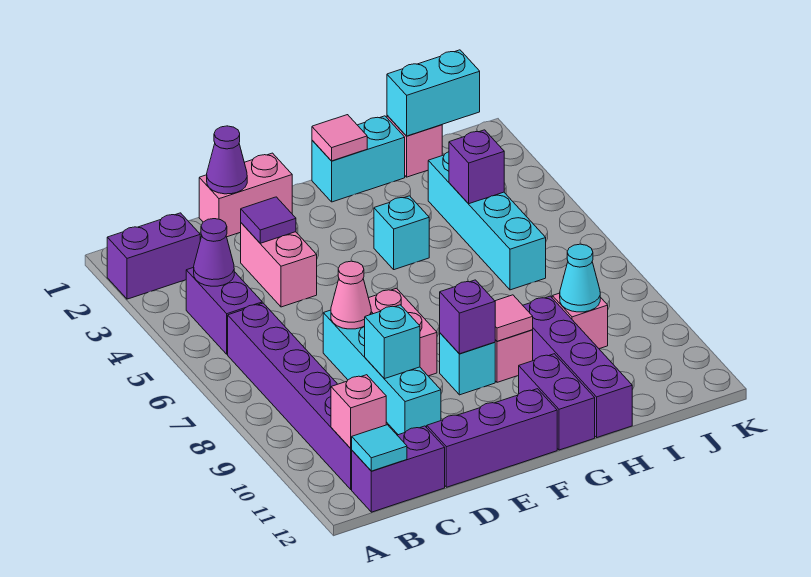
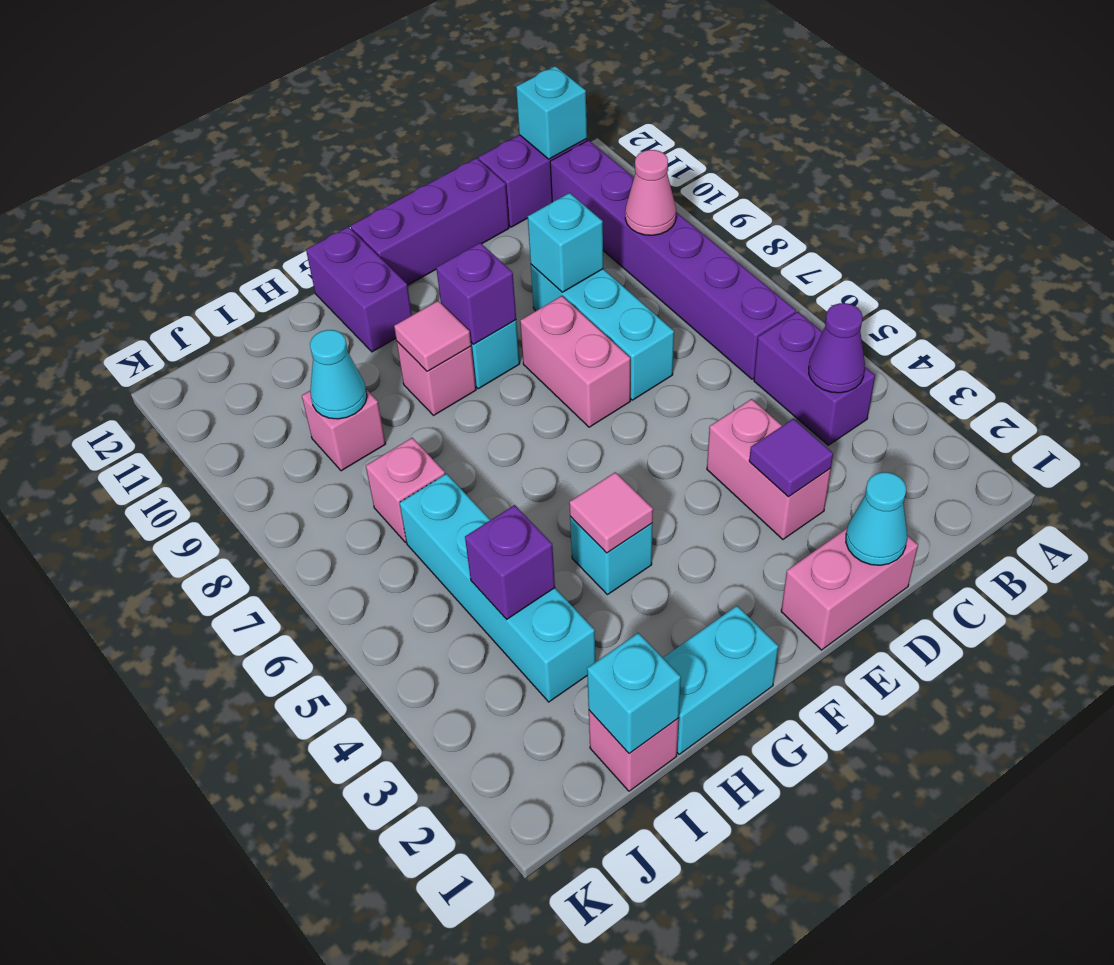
purple 1x2 brick [107,213,200,299] -> none
pink 1x1 brick [331,375,386,448] -> pink 1x1 brick moved to [366,438,445,542]
cyan 1x1 tile [352,425,407,471] -> cyan 1x1 brick [516,66,587,159]
purple 1x1 cone [207,126,247,194] -> cyan 1x1 cone [846,472,907,565]
cyan 1x4 brick [323,310,441,435] -> cyan 1x3 brick [531,265,674,400]
pink 1x1 cone [331,261,371,329] -> pink 1x1 cone moved to [625,150,676,235]
pink 1x1 tile [312,115,367,161] -> pink 1x1 tile moved to [569,472,653,553]
purple 1x4 brick [523,296,632,437] -> none
cyan 1x2 brick [387,50,480,136] -> cyan 1x1 brick [587,633,681,753]

